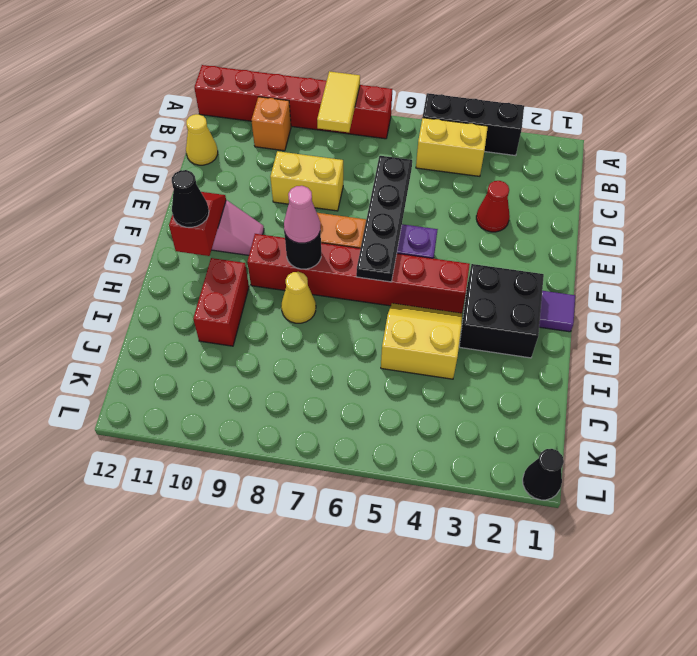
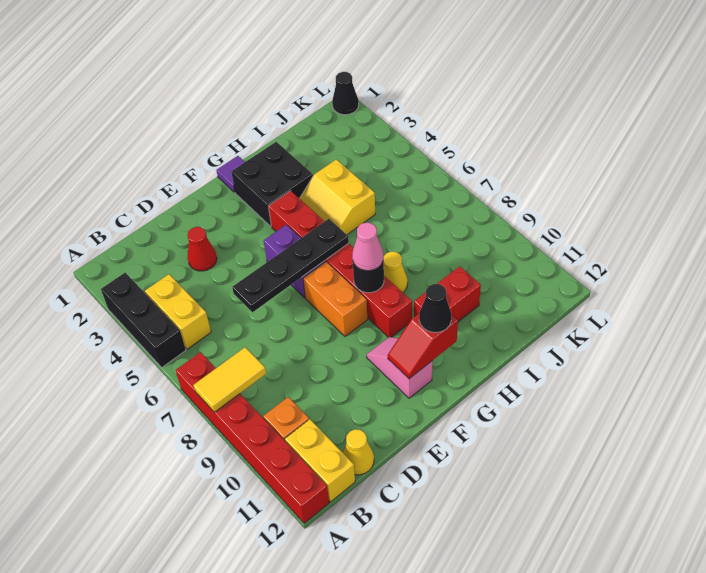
yellow 1x2 brick [270,151,343,211] -> yellow 1x2 brick moved to [285,419,355,502]

